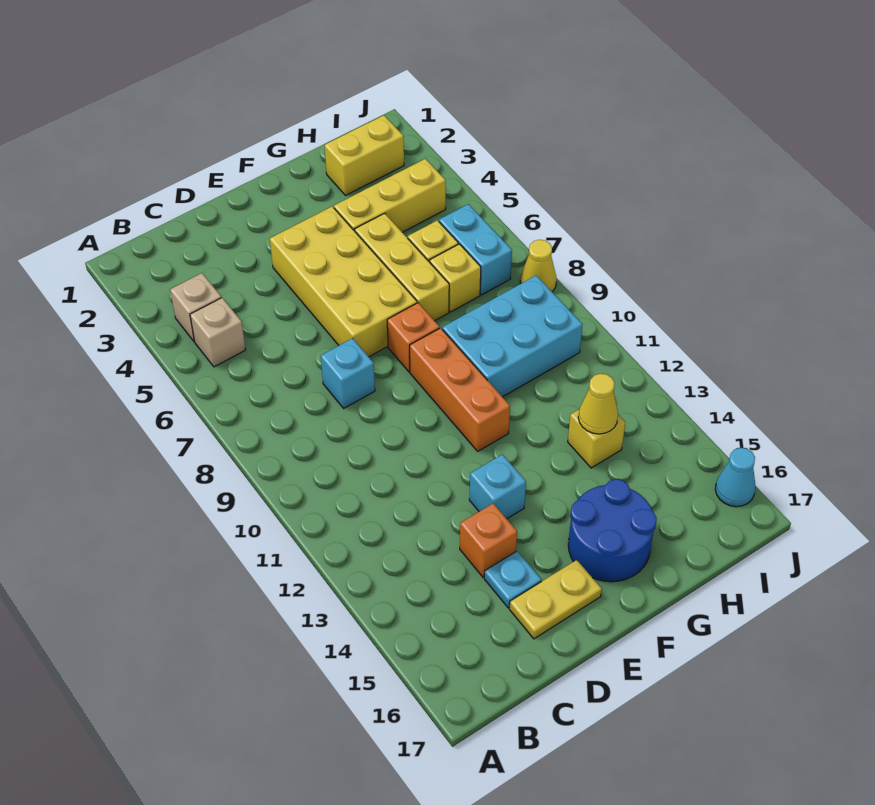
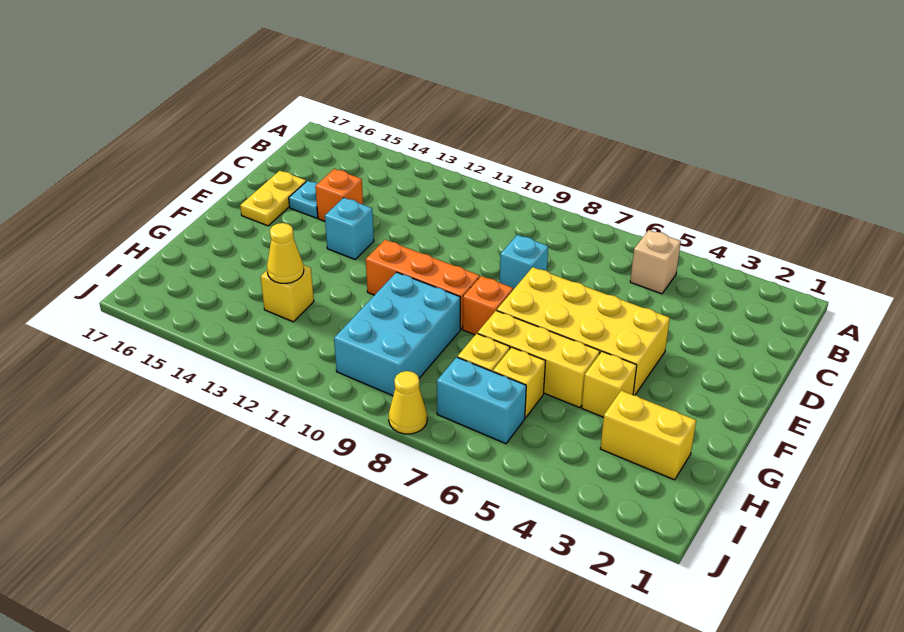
tan 1x1 brick [170,273,221,342] -> none
blue 2x2 round brick [568,479,657,582] -> none
yellow 1x3 brick [334,159,446,232] -> yellow 1x1 brick [582,352,637,417]
yellow 1x2 brick [325,115,404,195] -> yellow 1x2 brick turned to [600,391,696,480]
cyan 1x1 cone [715,448,756,507] -> none

